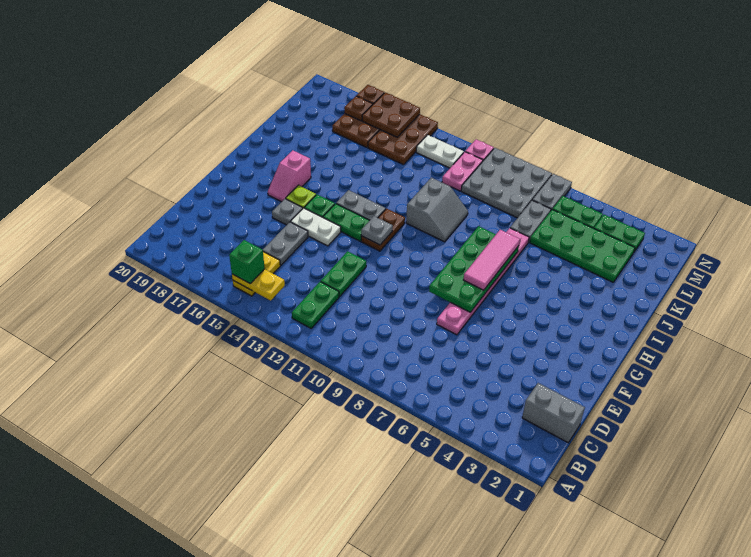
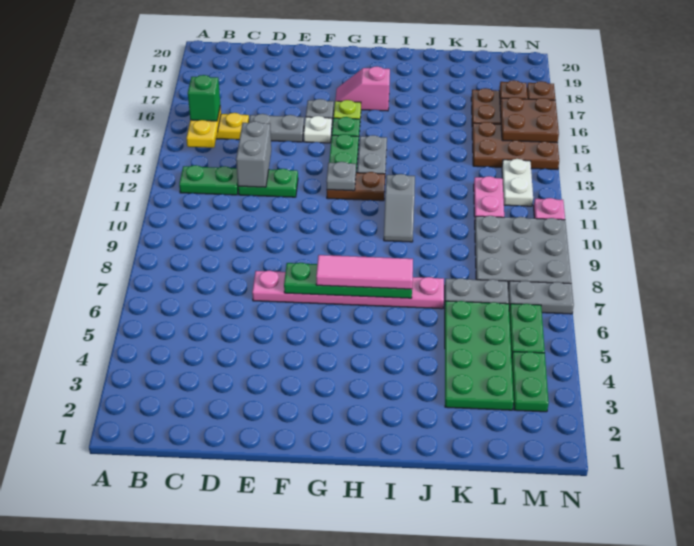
grey 1x2 brick [522,383,585,443] -> grey 1x2 brick moved to [236,121,271,187]
green 2x4 plate [429,226,519,312] -> green 1x4 plate [284,263,412,298]
white 1x2 plate [291,208,341,246] -> white 1x1 plate [304,116,332,143]
grey 2x2 slope [406,178,468,242] -> grey 1x2 slope [384,174,415,242]
pink 1x2 plate [442,152,483,191] -> pink 1x2 plate turned to [474,176,504,217]

